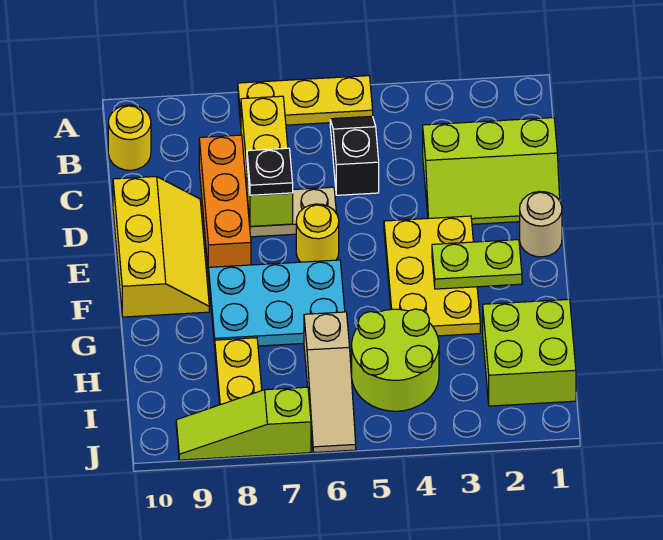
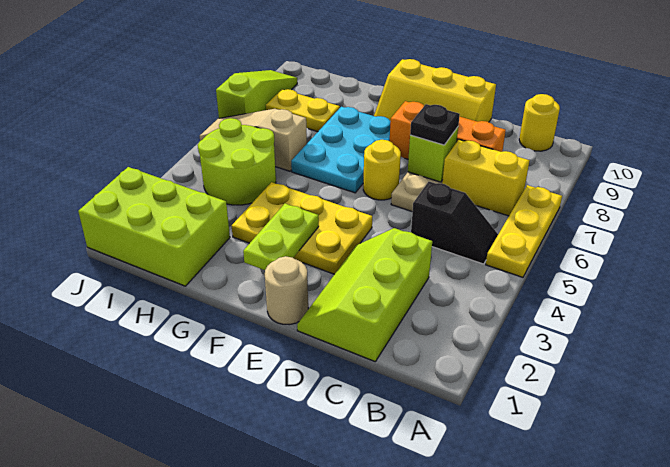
lime 2x2 brick [483,299,576,406] -> lime 2x3 brick [78,167,230,286]

